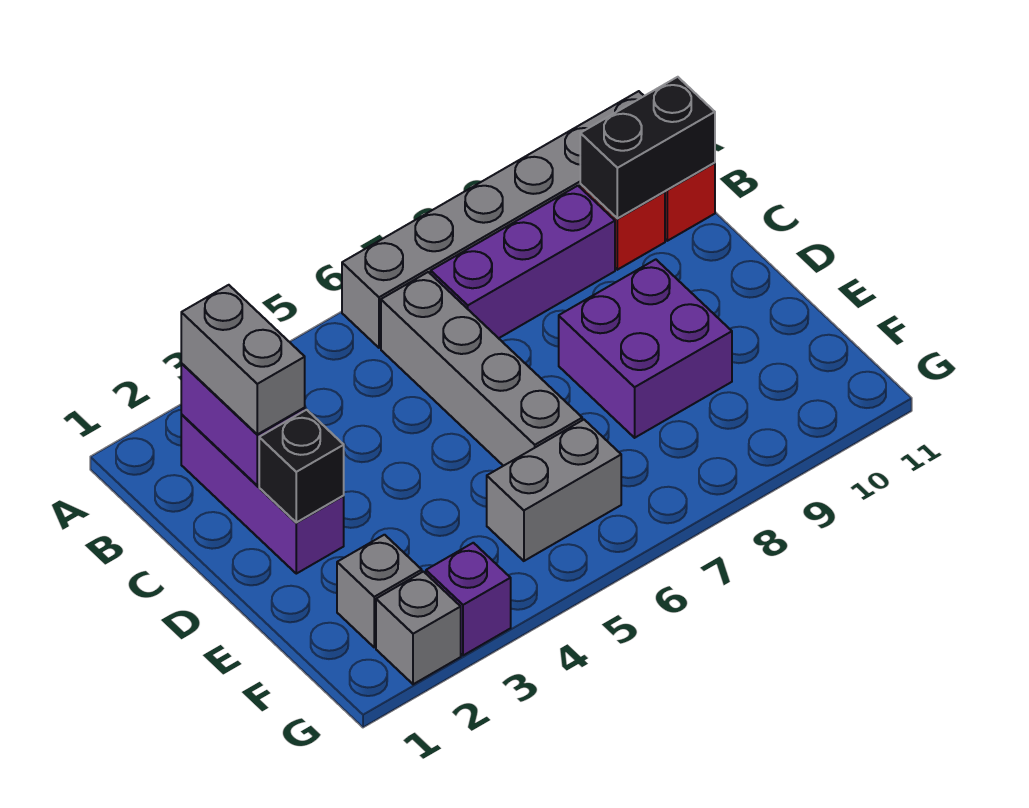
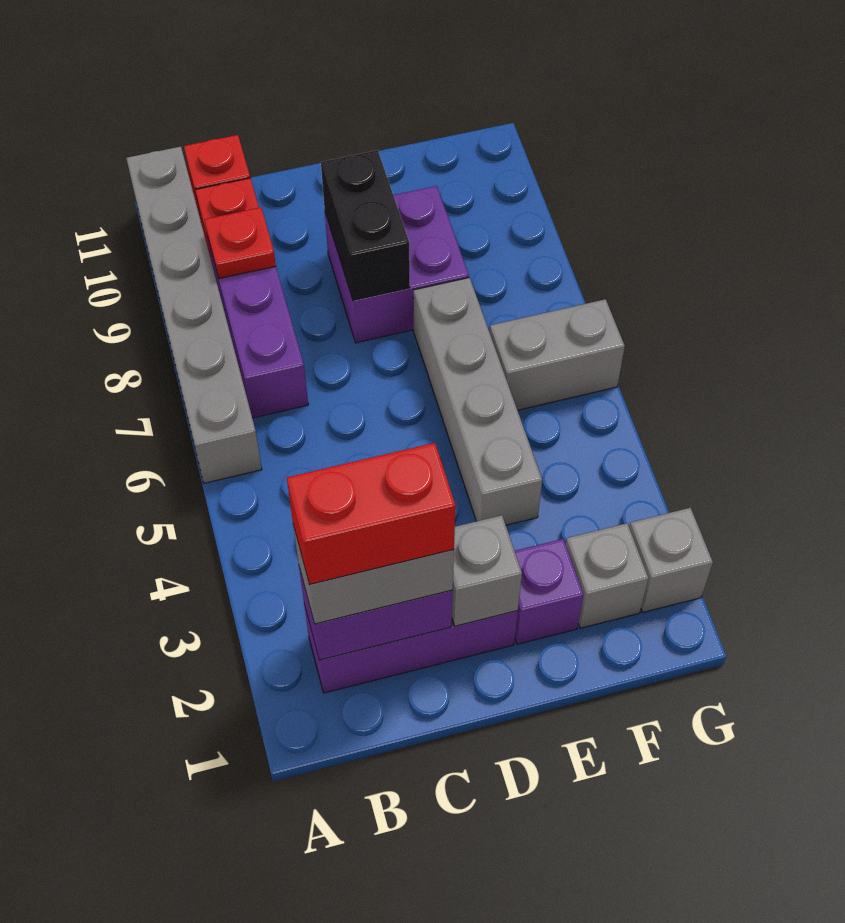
none -> red 1x2 brick [287,443,456,585]
grey 1x4 brick [381,272,582,466] -> grey 1x4 brick turned to [413,278,542,525]
none -> red 1x1 plate [205,207,276,279]
black 1x2 brick [580,77,715,218] -> black 1x2 brick moved to [321,150,410,300]
black 1x1 brick [259,410,344,522] -> grey 1x1 brick [452,515,522,626]
grey 1x2 brick [487,420,621,561] -> grey 1x2 brick turned to [490,299,625,410]
purple 1x1 brick [426,543,511,655] -> purple 1x1 brick moved to [515,539,583,644]

